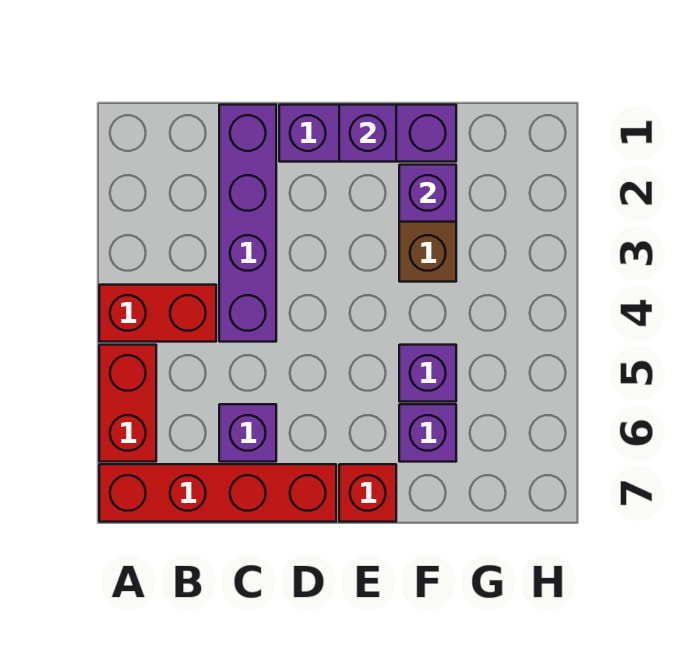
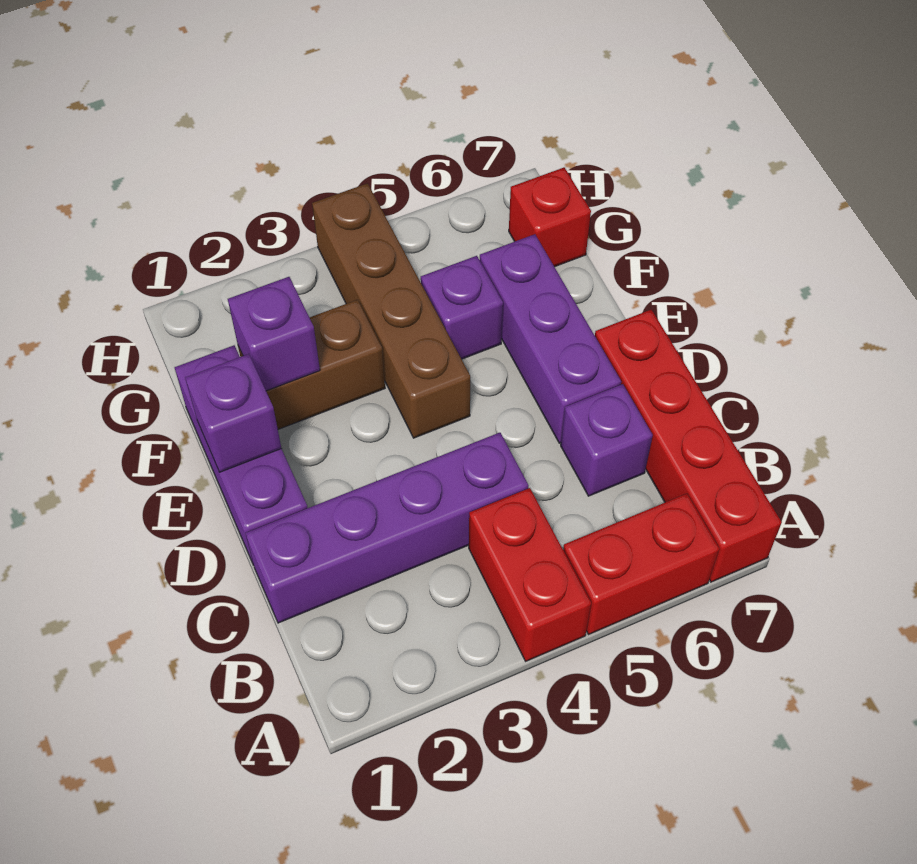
none -> brown 1x4 brick [312,183,470,438]
red 1x1 brick [339,464,396,522] -> red 1x1 brick moved to [509,168,591,267]
purple 1x1 brick [399,404,456,462] -> purple 1x3 brick [480,234,621,443]

